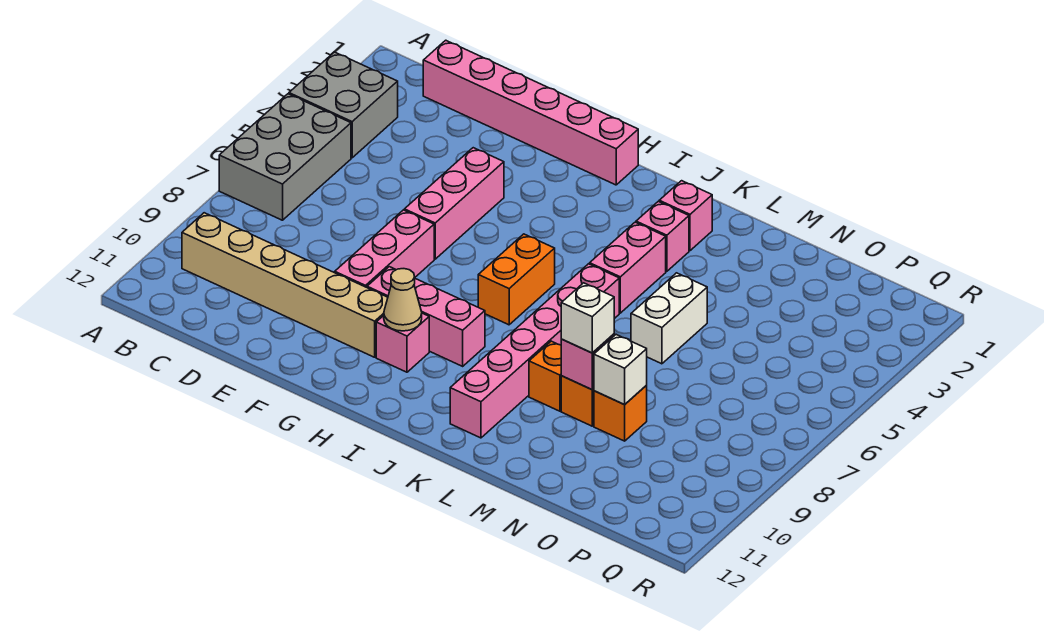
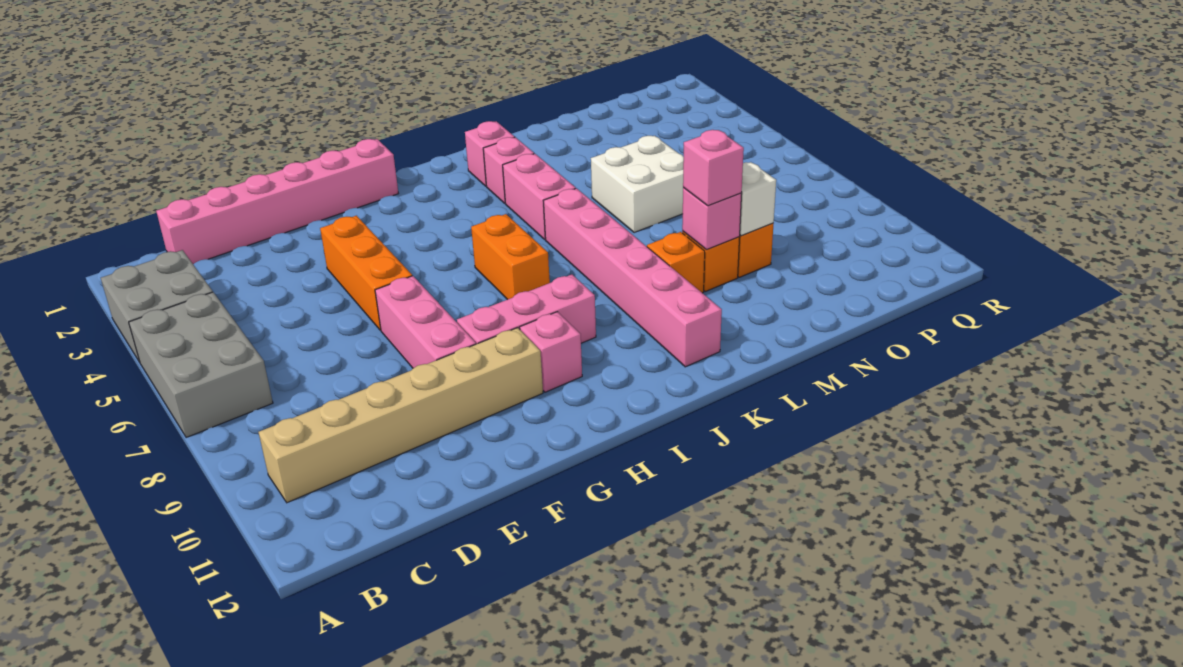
pink 1x3 brick [404,148,504,259] -> orange 1x3 brick [320,216,412,330]
tan 1x1 cone [384,269,422,331] -> none
white 1x2 brick [631,273,707,364] -> white 2x2 brick [591,136,684,233]
white 1x1 brick [561,283,614,353] -> pink 1x1 brick [683,130,744,206]

